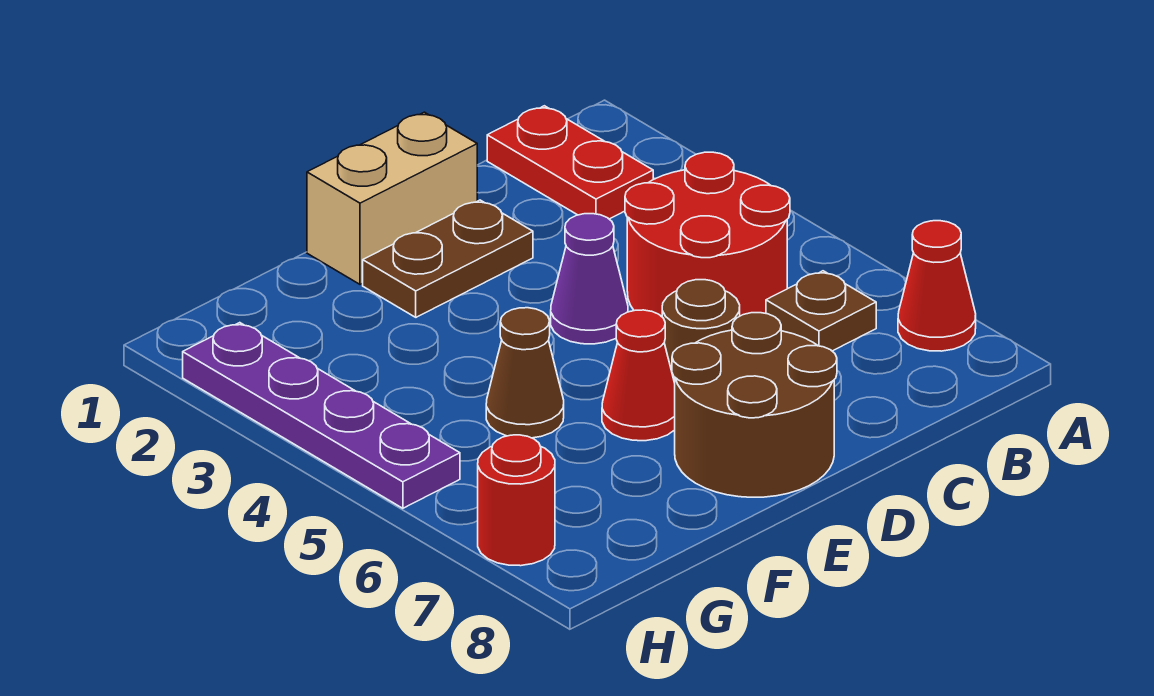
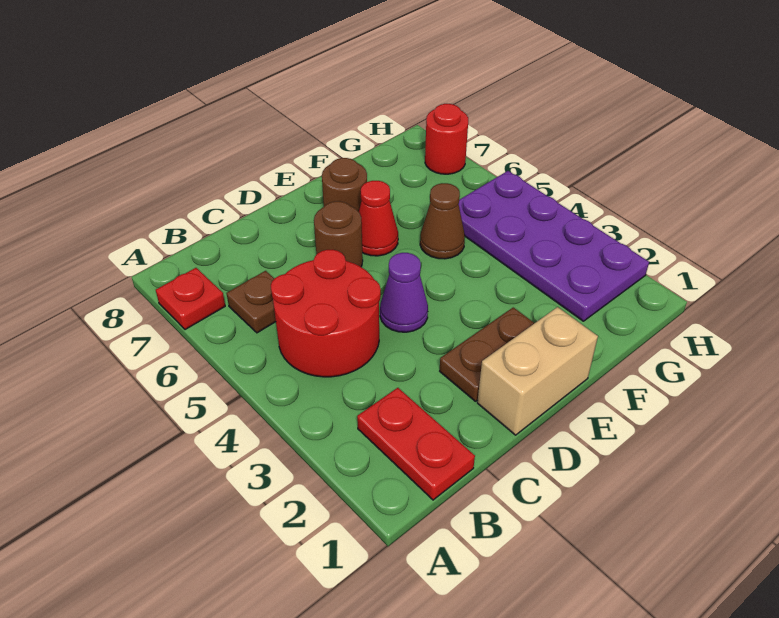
red 1x1 cone [898,221,976,351] -> red 1x1 plate [156,268,225,330]
brown 2x2 round brick [672,313,837,497] -> brown 1x1 round brick [322,158,367,212]
purple 1x4 plate [183,323,460,508] -> purple 2x4 plate [459,171,649,321]

